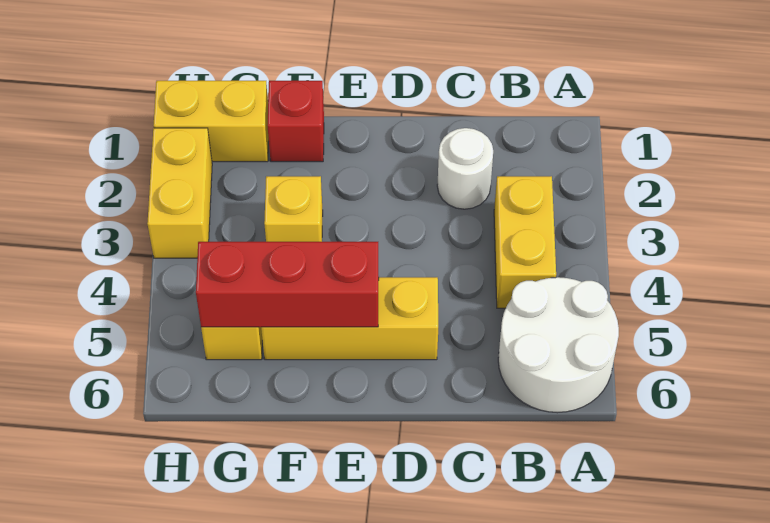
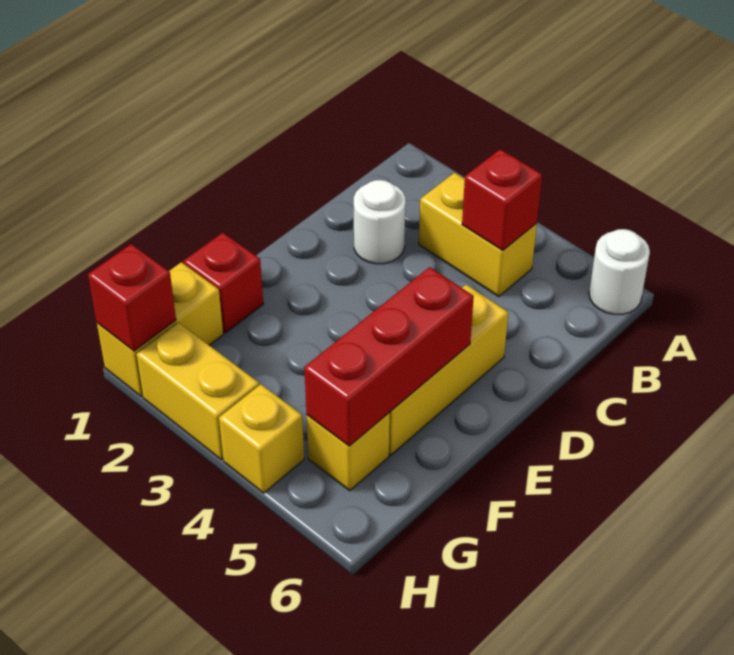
white 2x2 round brick [498,277,619,413] -> white 1x1 round brick [589,229,650,314]
none -> red 1x1 brick [462,149,542,250]
yellow 1x1 brick [264,176,323,242] -> yellow 1x1 brick moved to [219,384,304,493]
none -> red 1x1 brick [88,244,176,351]

